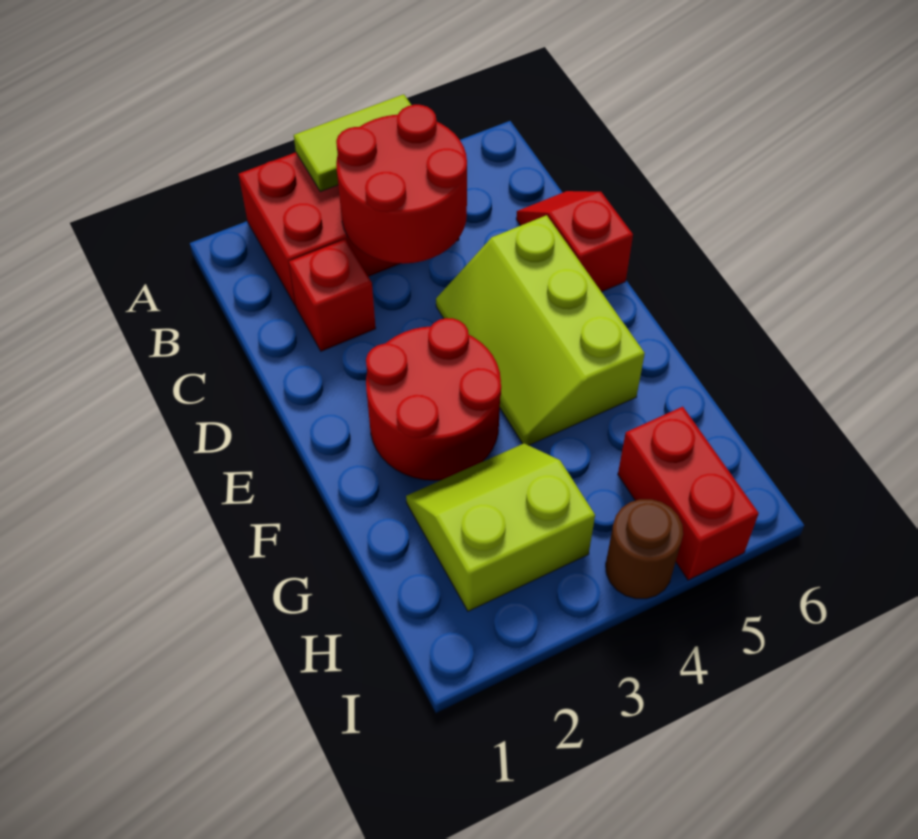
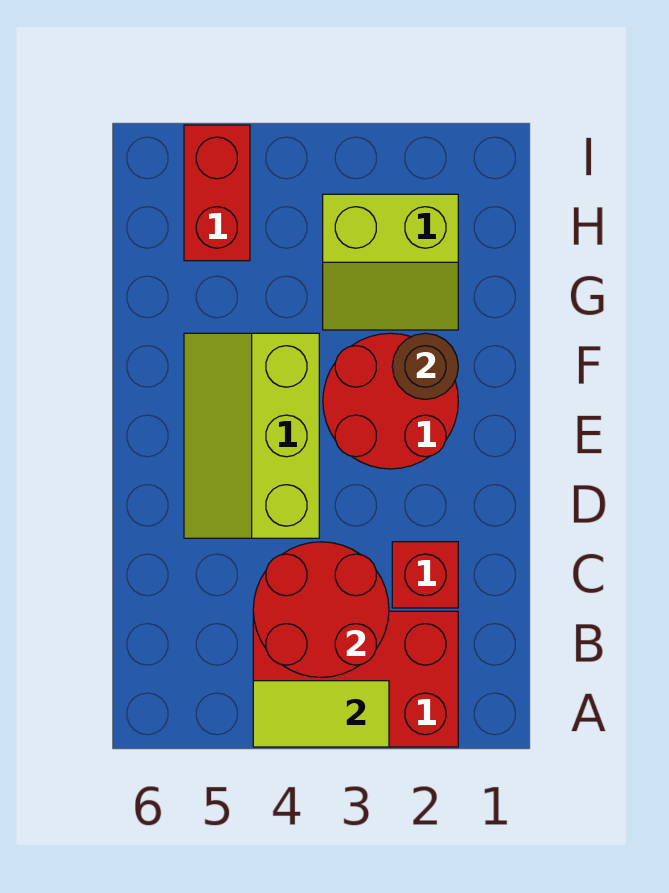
red 1x2 slope [516,191,633,292] -> none
lime 2x3 slope [436,215,645,445] -> lime 2x3 slope turned to [184,333,319,538]
brown 1x1 round brick [606,499,683,599] -> brown 1x1 round brick moved to [392,333,458,399]

